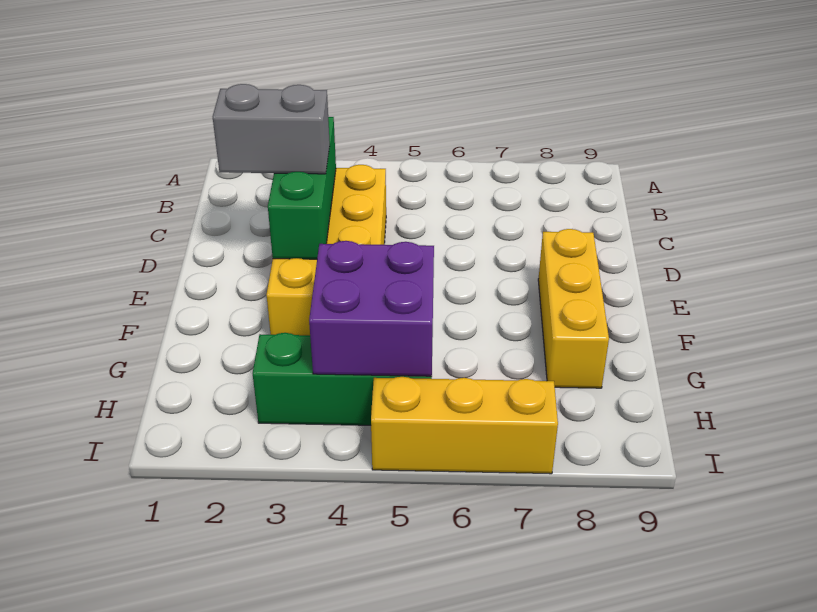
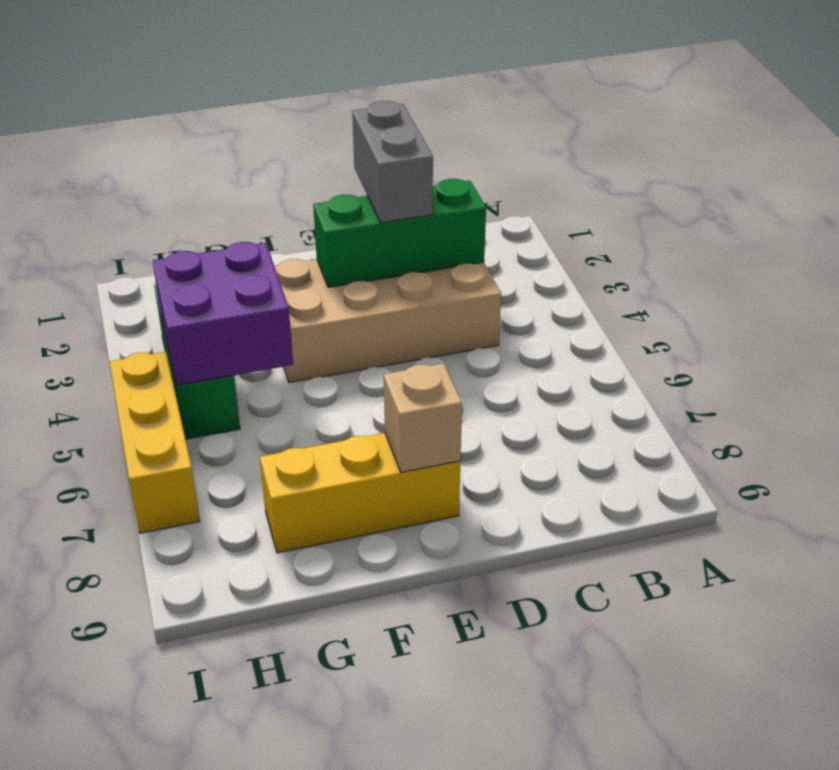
yellow 2x4 brick [267,165,386,335] -> tan 2x4 brick [274,259,501,383]
none -> tan 1x1 brick [384,364,462,472]

